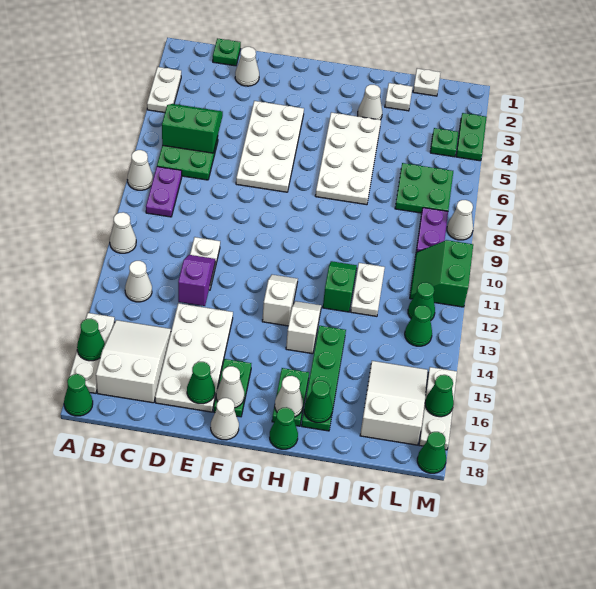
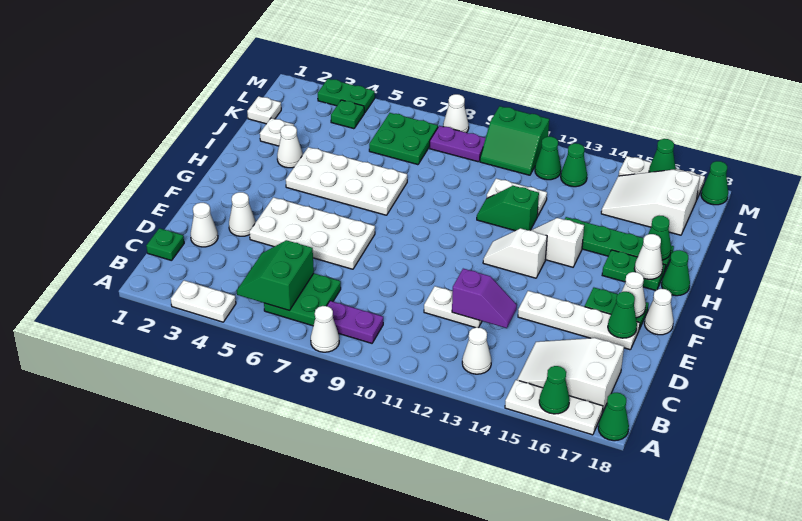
white 1x1 cone [110,212,136,253] -> white 1x1 cone moved to [229,192,256,236]
purple 1x2 slope [178,255,215,306] -> purple 1x2 slope turned to [452,269,517,328]
white 2x4 plate [155,303,233,412] -> white 1x4 plate [518,291,640,350]

